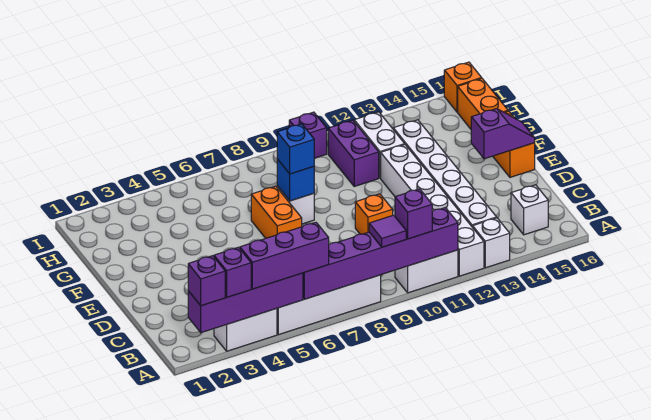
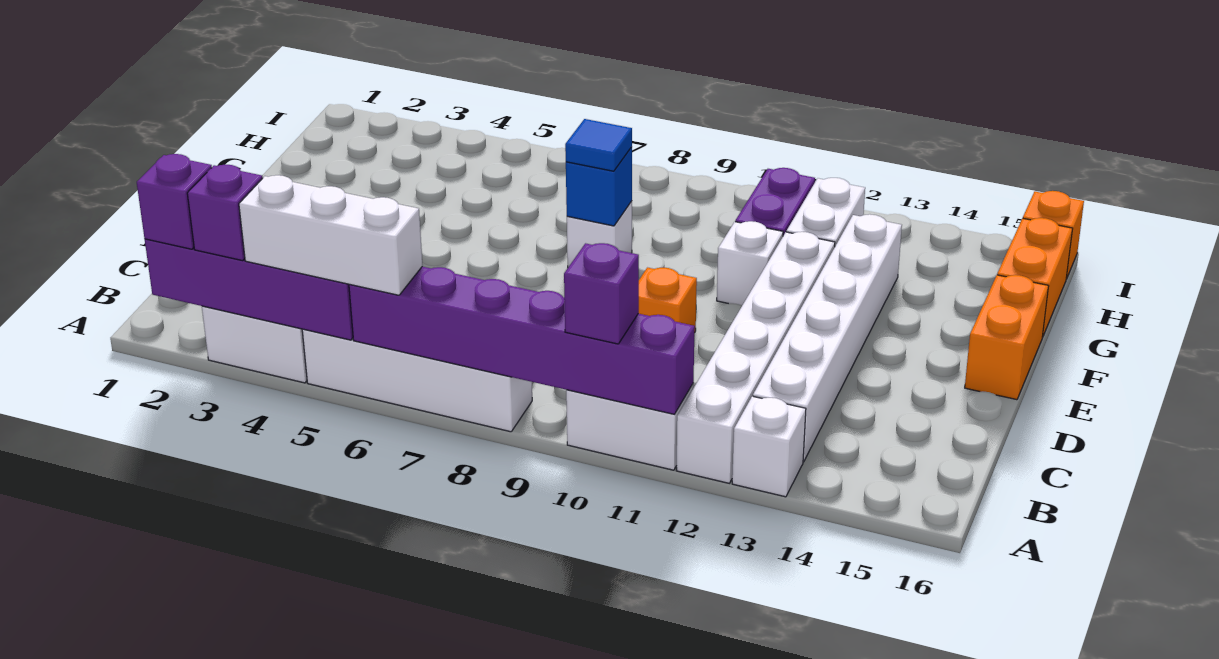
purple 1x3 brick [240,222,329,289] -> white 1x3 brick [239,175,423,295]
purple 1x1 tile [369,215,406,247] -> none
white 1x1 brick [511,185,548,235] -> white 1x1 brick moved to [717,221,783,305]
orange 1x2 brick [251,186,302,238] -> none
purple 1x2 slope [471,109,535,159] -> none
blue 1x1 brick [277,124,314,174] -> blue 1x1 tile [565,119,632,171]
purple 1x1 brick [289,112,327,158] -> none

